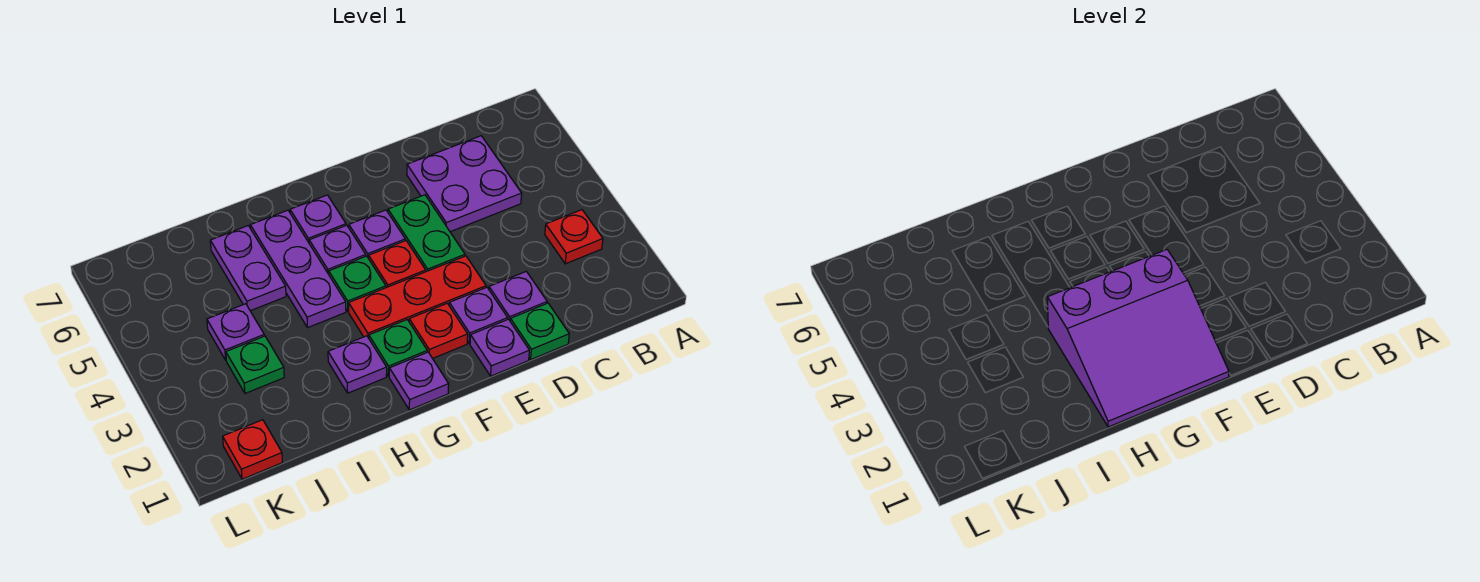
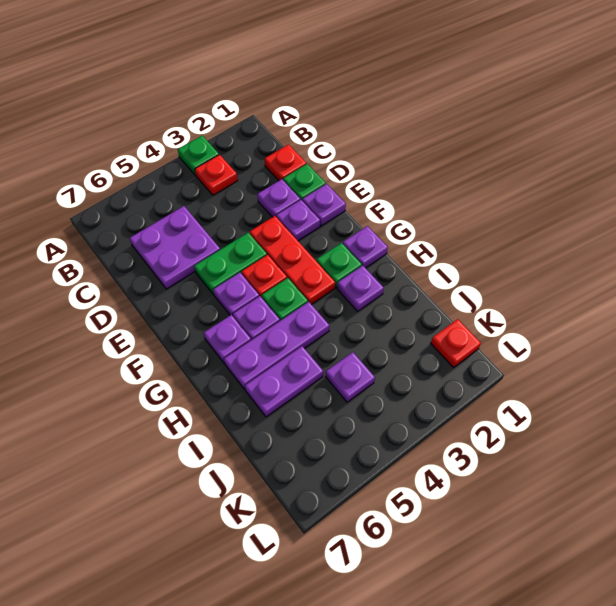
purple 3x3 slope [1047,250,1229,427] -> none
red 1x1 plate [409,303,468,358] -> red 1x1 plate moved to [265,144,306,180]
green 1x1 plate [226,336,284,393] -> green 1x1 plate moved to [178,136,219,175]

